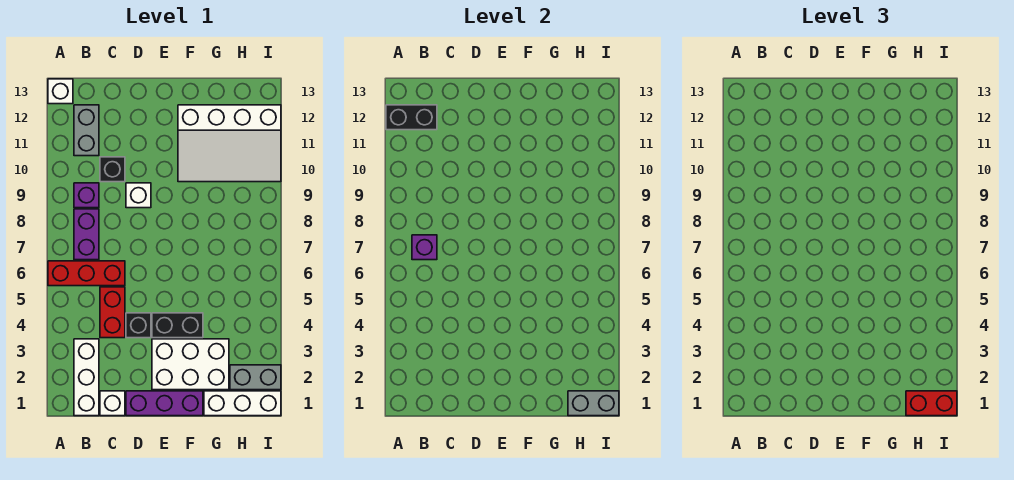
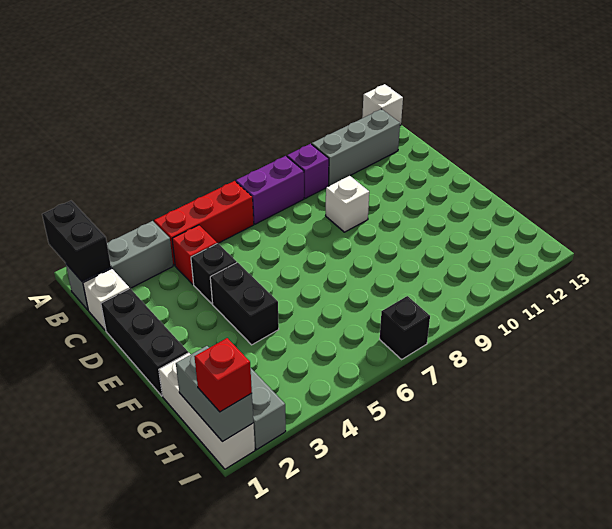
red 1x3 brick [48,261,125,286] -> red 1x3 brick turned to [154,181,254,266]
black 1x2 brick [386,105,437,130] -> black 1x2 brick moved to [42,201,111,282]
white 1x3 brick [74,339,99,416] -> grey 1x3 brick [66,221,173,310]
purple 1x1 brick [412,235,437,260] -> none
grey 1x2 brick [74,105,99,156] -> grey 1x3 brick [312,109,400,186]
red 1x2 brick [100,287,125,338] -> red 1x1 brick [172,225,217,284]
black 1x1 brick [100,157,125,182] -> black 1x1 brick moved to [380,296,430,359]
purple 1x3 brick [126,391,203,416] -> black 1x3 brick [101,288,188,396]
white 2x3 brick [152,339,229,390] -> none
white 3x4 slope [178,105,281,182] -> none
red 1x2 brick [906,391,957,416] -> red 1x1 brick [194,338,252,412]

